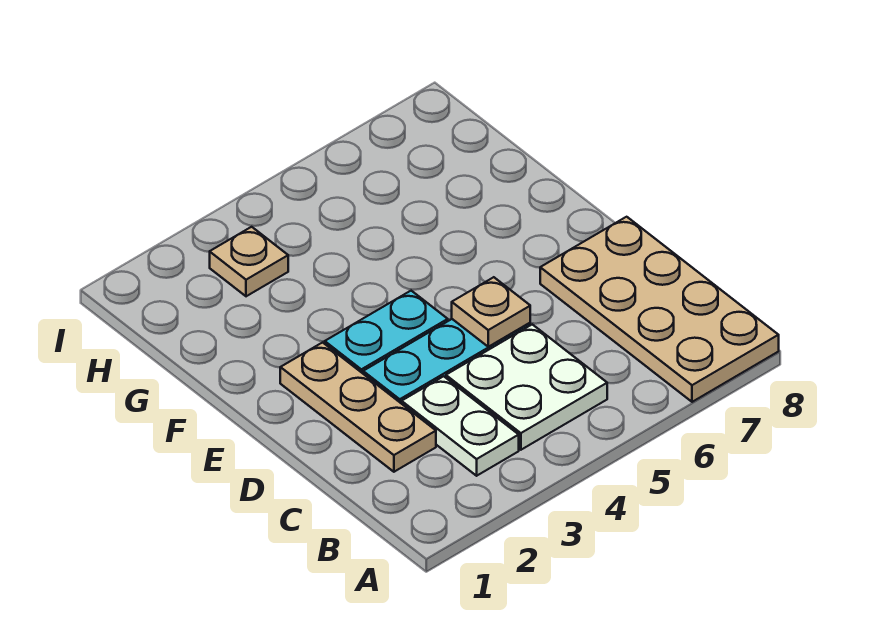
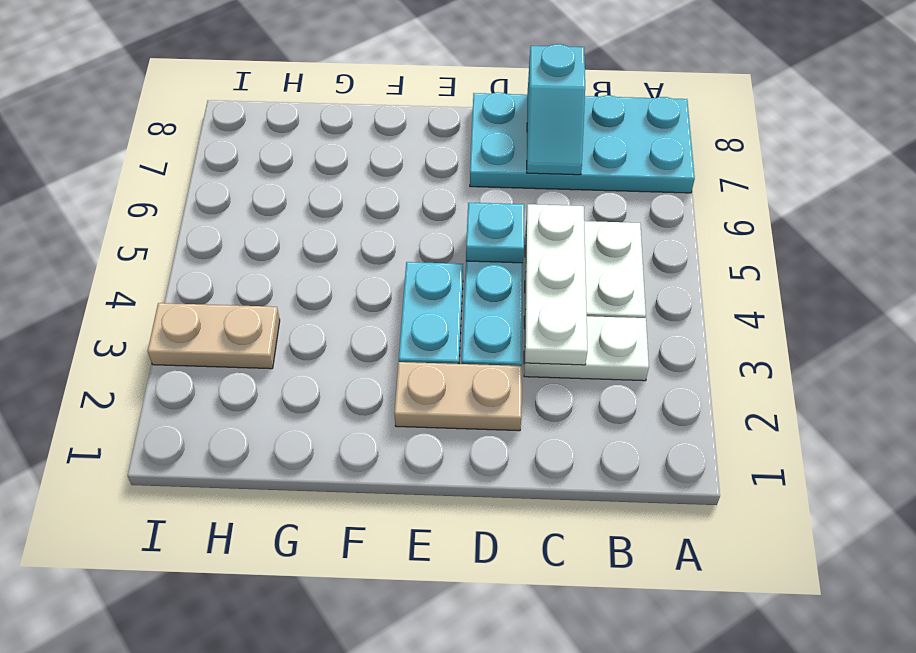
tan 2x4 plate [540,217,779,402] -> cyan 2x4 plate [470,92,695,193]
tan 1x3 plate [280,342,436,472] -> tan 1x2 plate [394,362,522,431]
none -> white 1x3 plate [525,204,587,365]
none -> cyan 1x2 slope [527,44,585,175]
tan 1x1 plate [452,277,530,347] -> cyan 1x1 plate [466,203,524,263]
tan 1x1 plate [210,227,288,296] -> tan 1x2 plate [148,303,280,369]

